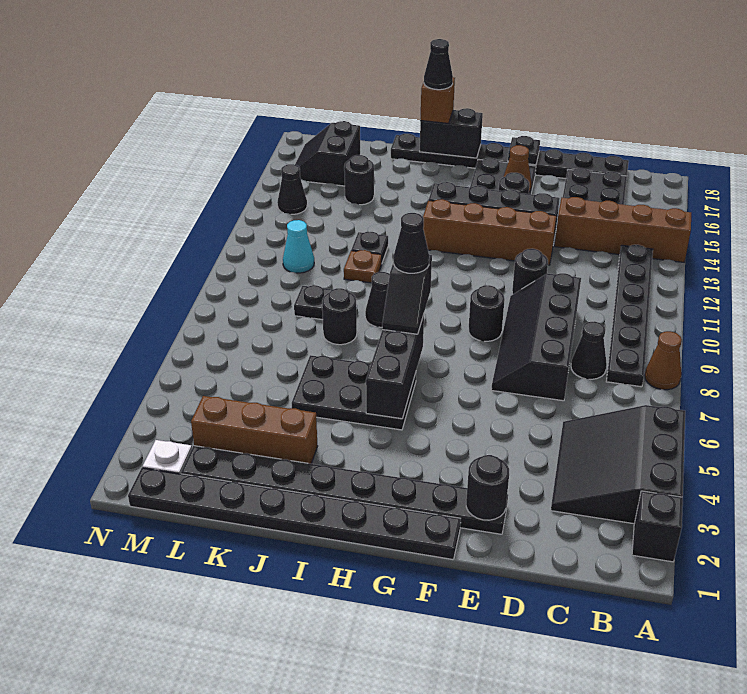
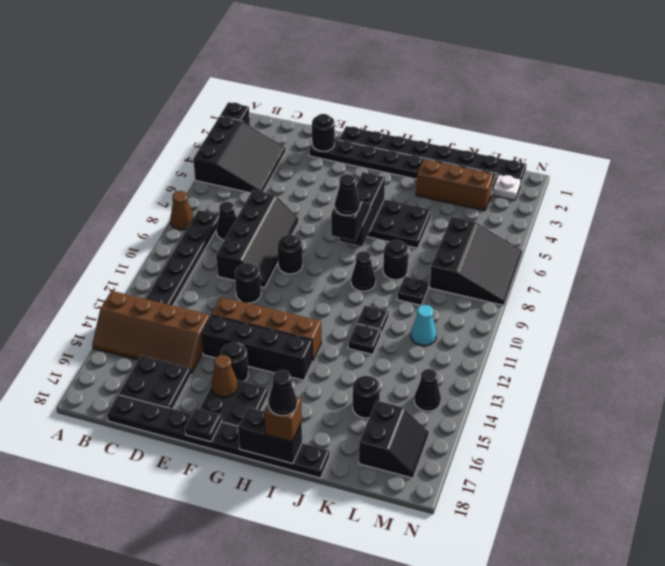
brown 1x1 plate [344,250,382,283] -> black 1x1 plate [357,306,389,334]
none -> black 3x3 slope [430,217,522,305]

